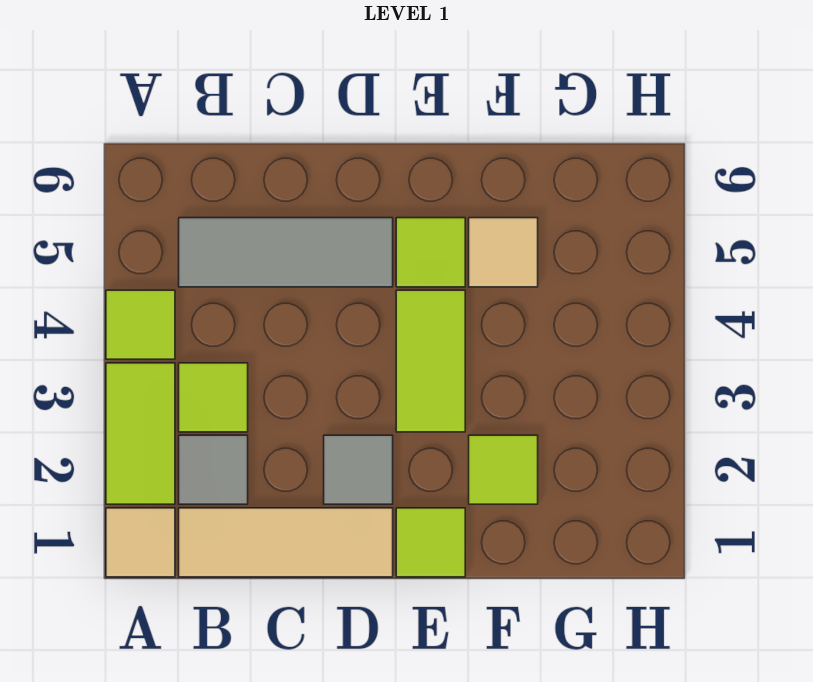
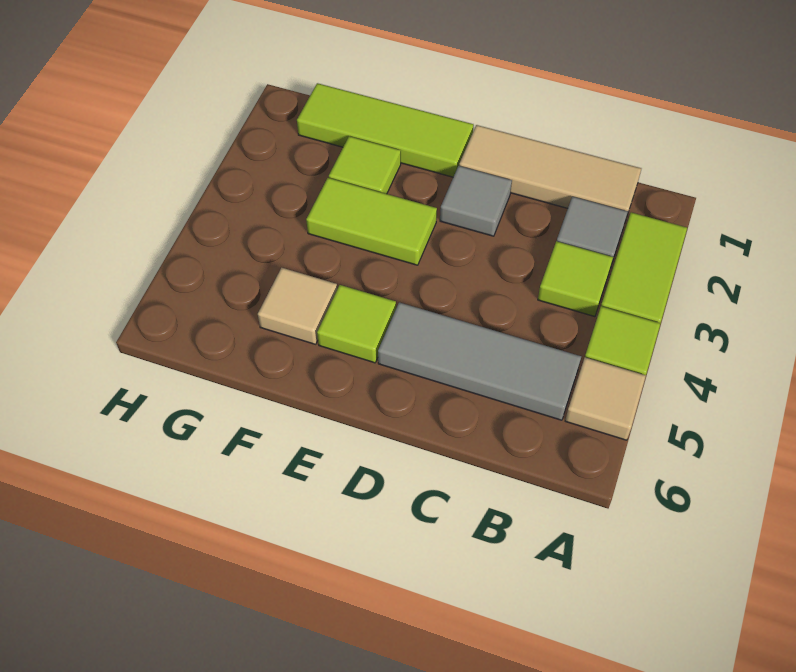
tan 1x1 tile [106,508,175,577] -> tan 1x1 tile moved to [565,358,646,440]
lime 1x1 tile [396,508,465,577] -> lime 1x3 tile [297,83,474,177]
lime 1x2 tile [396,290,465,432] -> lime 1x2 tile turned to [306,178,437,265]

